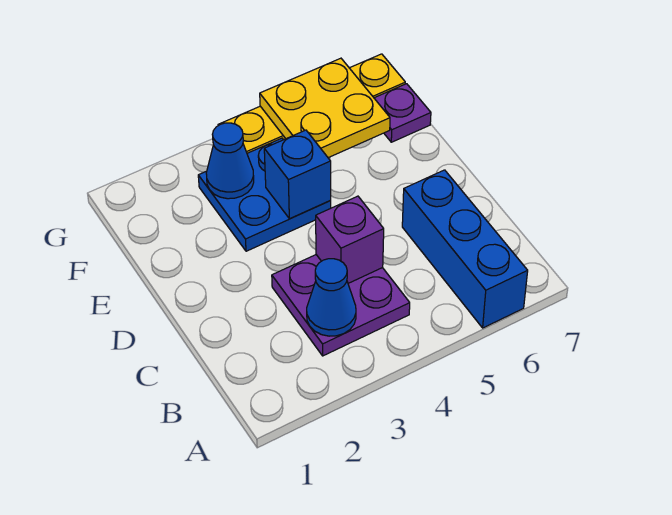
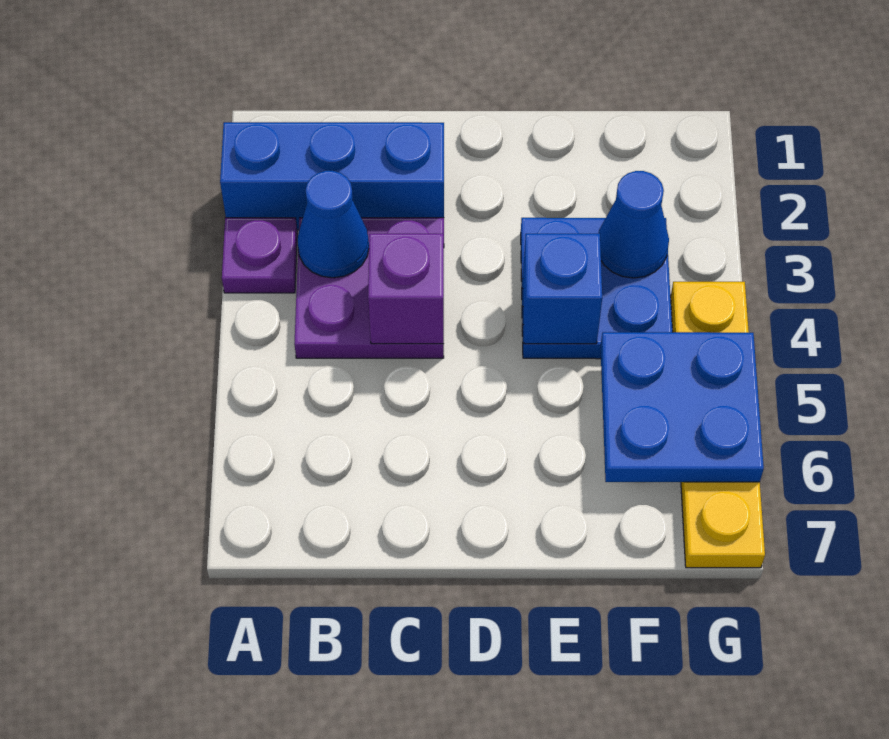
blue 1x3 brick [402,170,528,328] -> blue 1x3 brick moved to [220,122,444,230]
yellow 2x2 plate [260,58,390,158] -> blue 2x2 plate [600,332,764,482]
purple 1x1 plate [374,84,431,142] -> purple 1x1 plate moved to [222,218,297,293]

